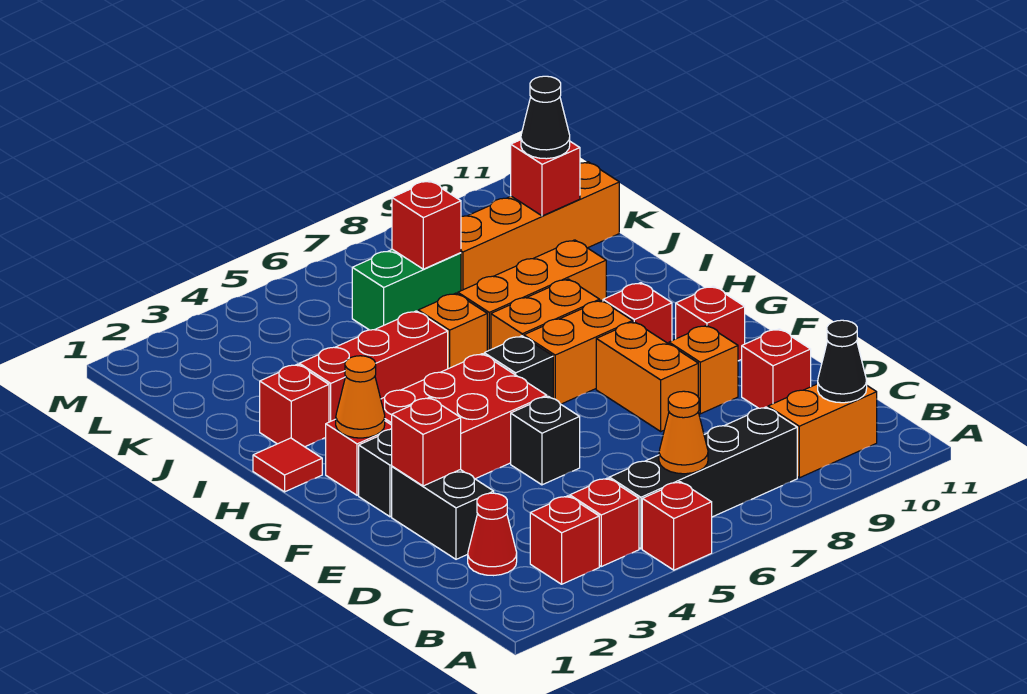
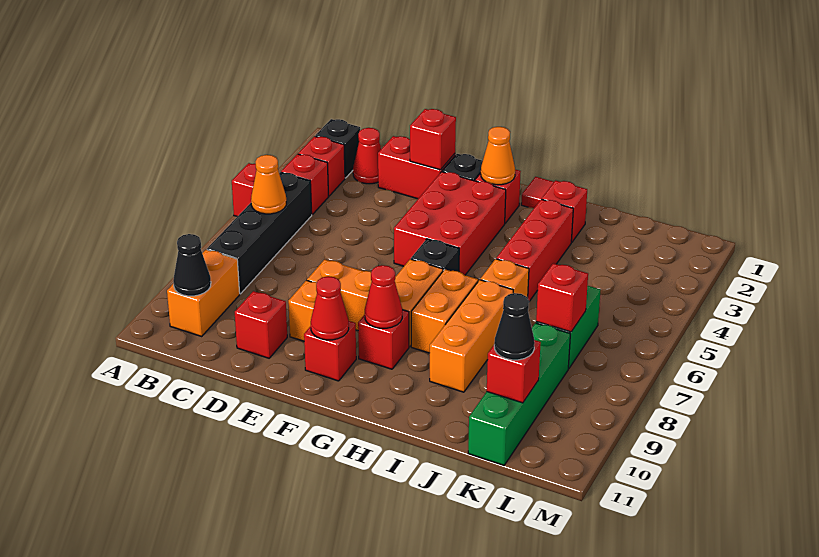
black 1x2 brick [392,466,494,559] -> red 1x2 brick [378,136,455,199]
black 1x1 brick [511,396,580,485] -> black 1x1 brick moved to [315,119,360,178]
none -> red 1x1 cone [311,276,349,340]
none -> red 1x1 cone [365,265,402,328]
orange 1x4 brick [461,162,619,291] -> green 1x4 brick [468,323,570,465]

